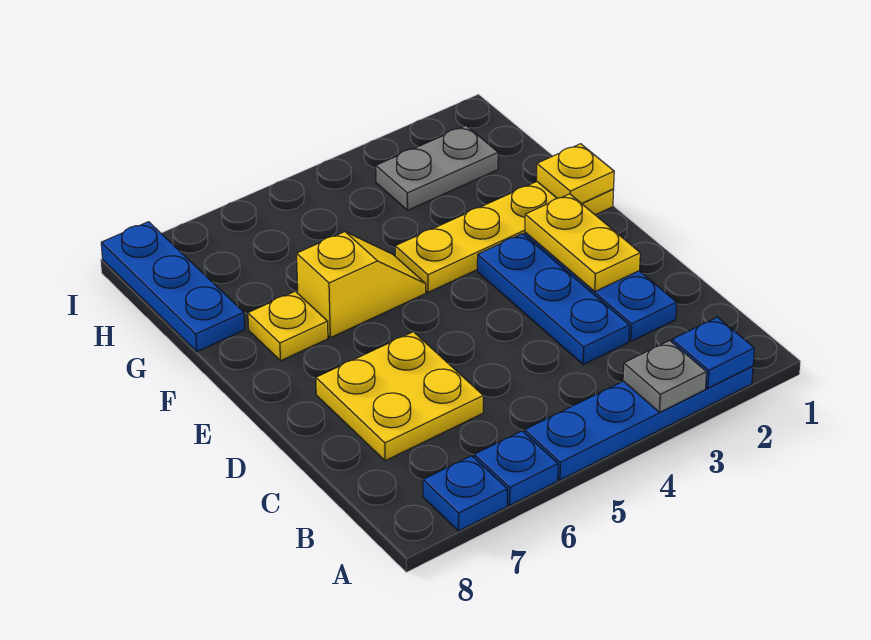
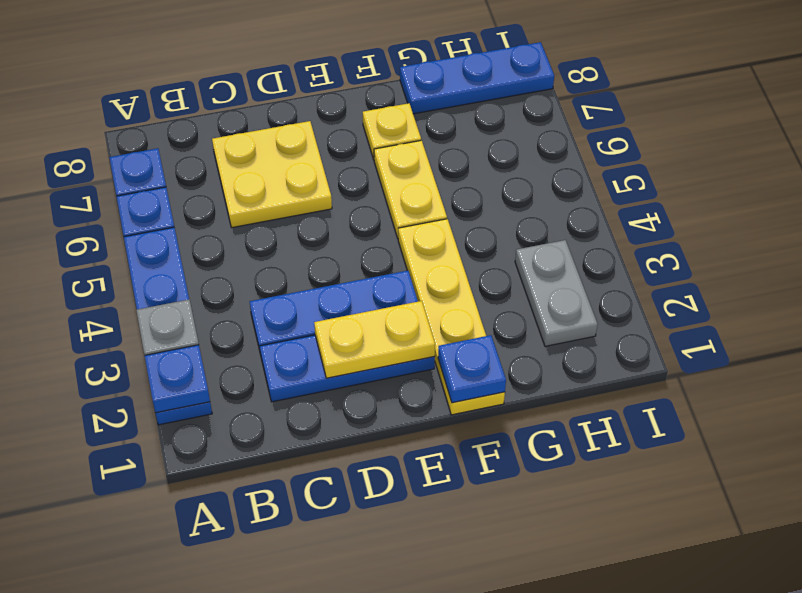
yellow 1x1 plate [536,144,614,204] -> blue 1x1 plate [438,335,506,403]
yellow 1x2 slope [297,232,426,338] -> yellow 1x2 plate [374,140,447,238]

